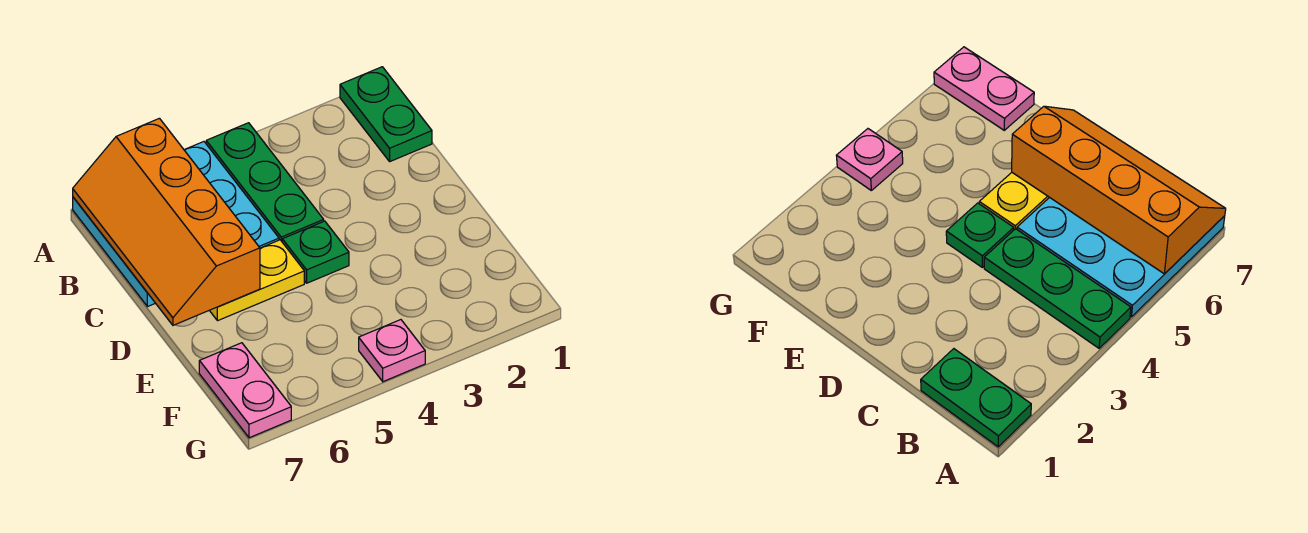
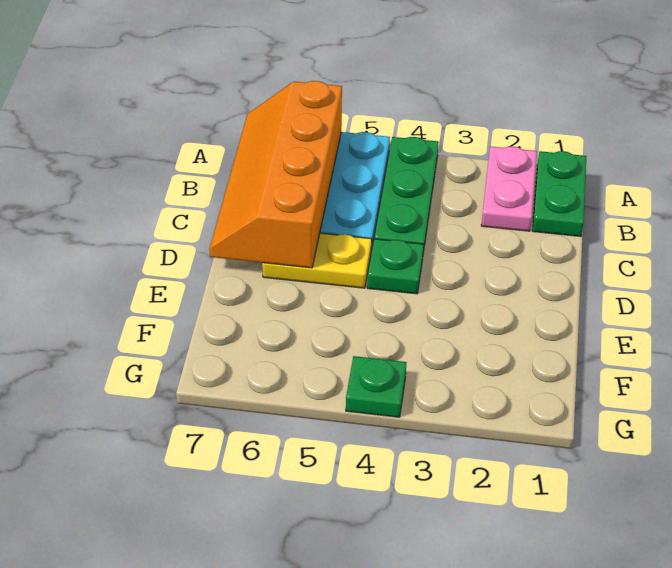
pink 1x2 plate [199,343,291,438] -> pink 1x2 plate moved to [481,146,537,231]
pink 1x1 plate [359,320,425,382] -> green 1x1 plate [346,356,406,417]

